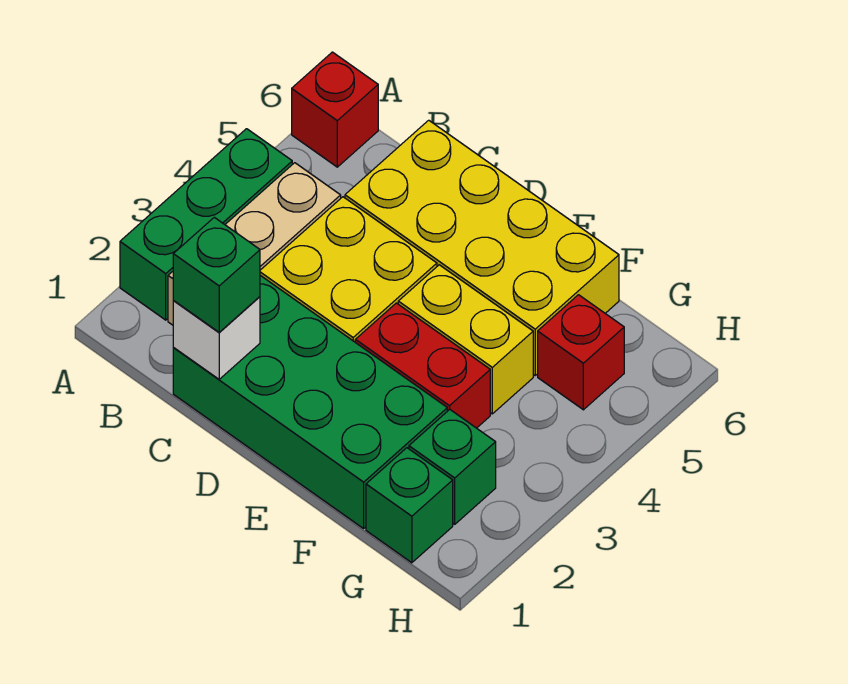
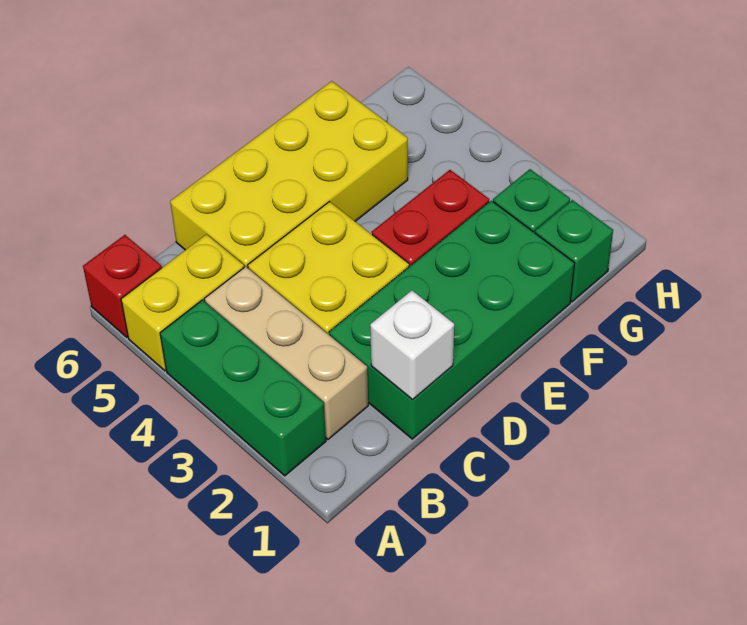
green 1x1 brick [173,217,260,332] -> none
yellow 1x2 brick [398,265,533,414] -> yellow 1x2 brick moved to [121,234,244,371]
red 1x1 brick [538,295,624,410] -> none

